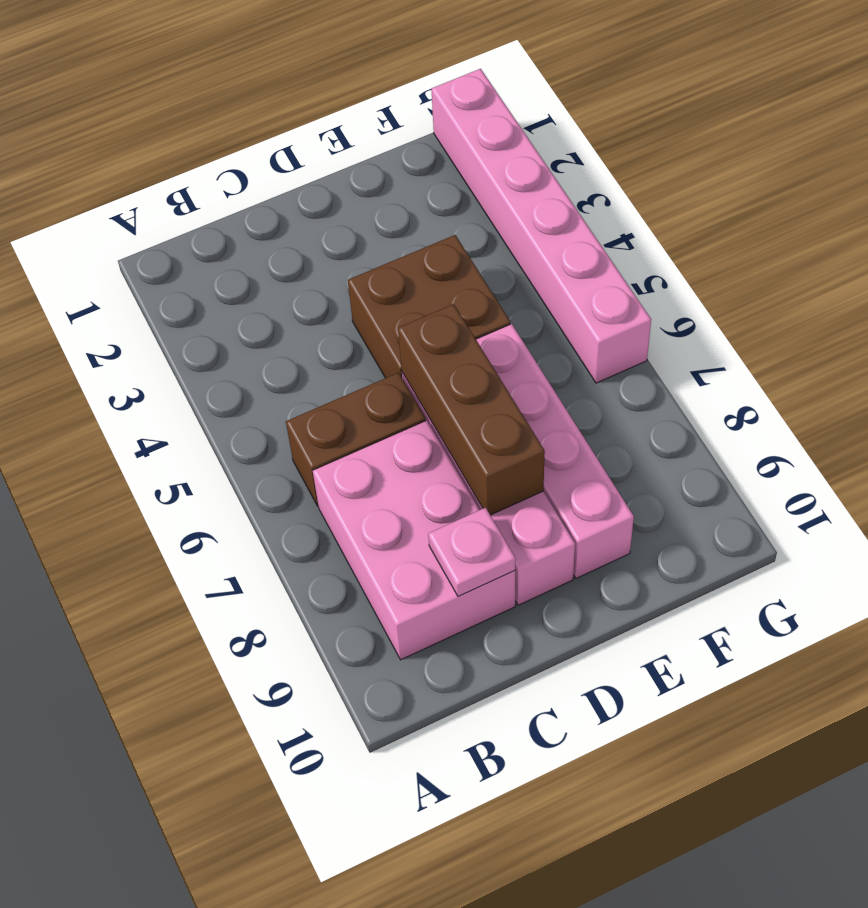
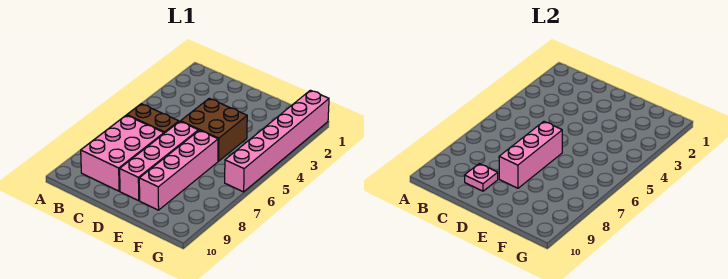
brown 1x3 brick [398,304,545,515] -> pink 1x3 brick [499,122,562,188]

